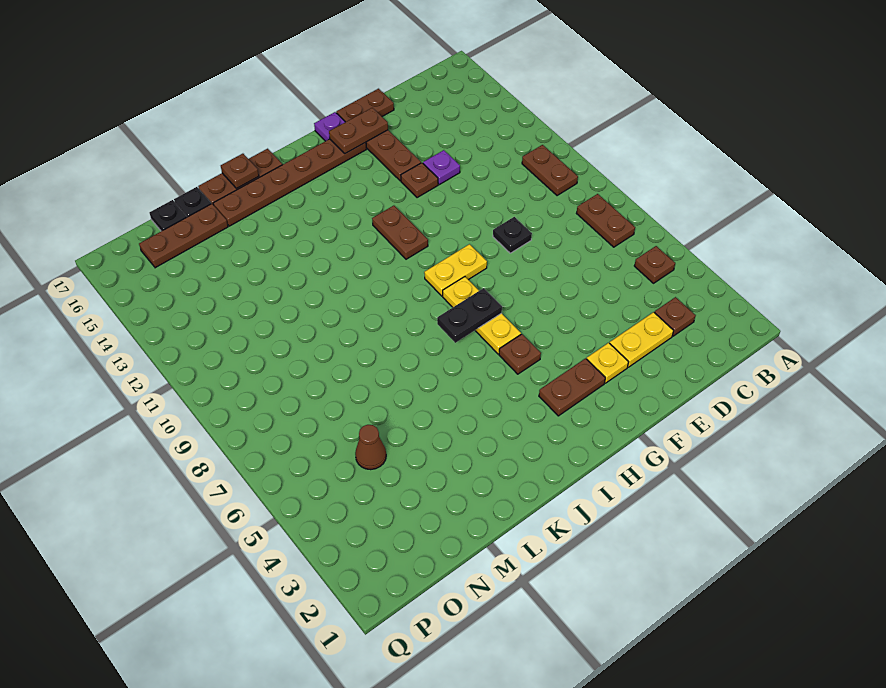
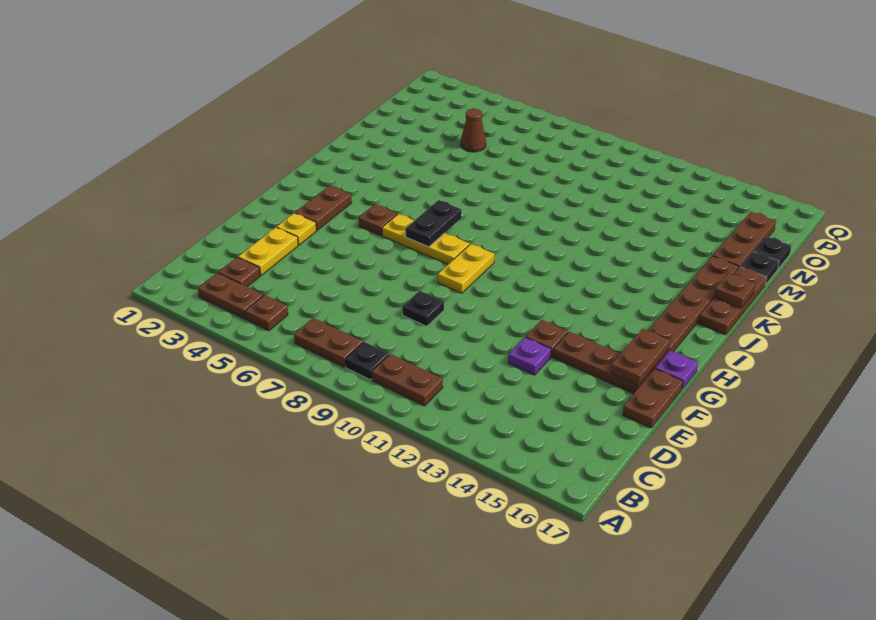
none -> black 1x1 plate [345,342,389,380]
brown 1x2 plate [372,206,428,259] -> brown 1x2 plate moved to [198,273,263,319]

